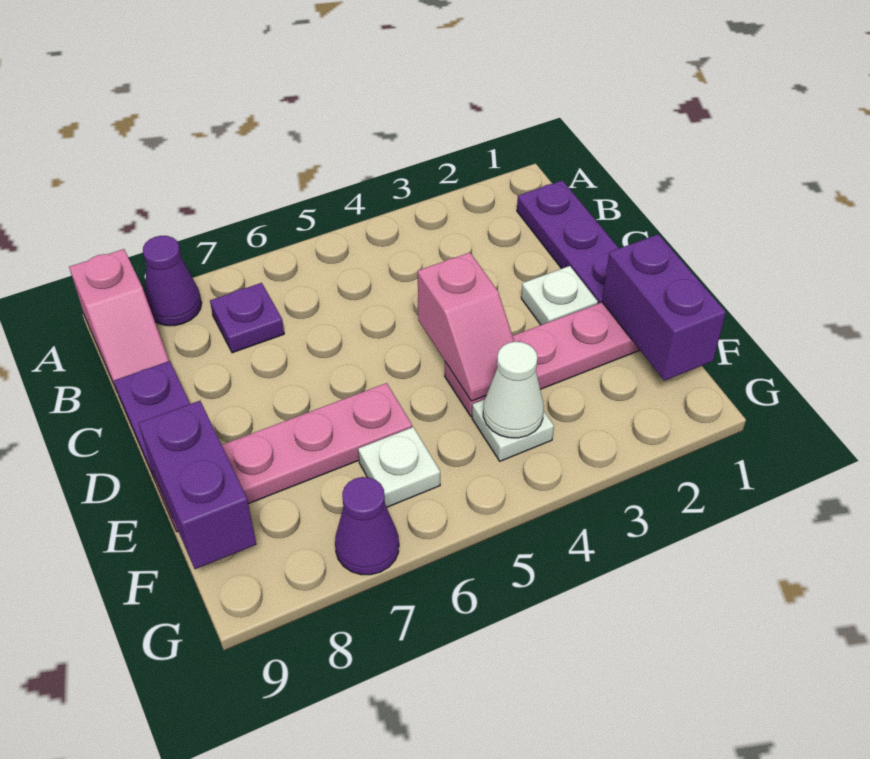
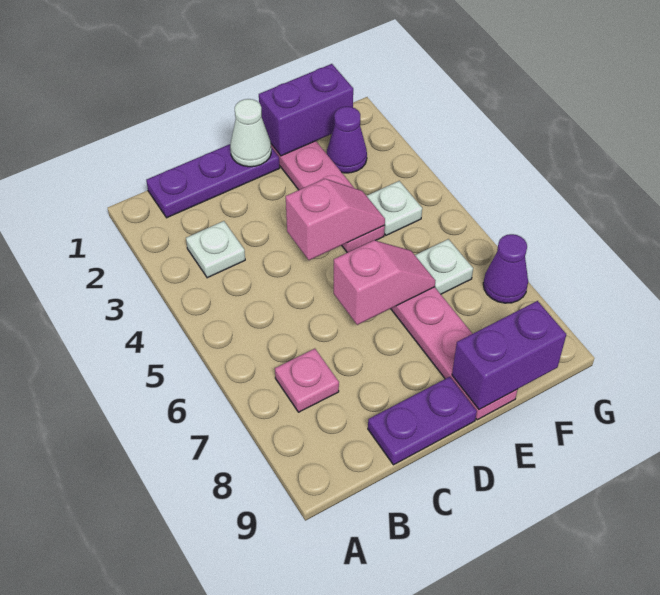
purple 1x1 cone [143,236,202,326] -> purple 1x1 cone moved to [327,106,367,173]
pink 1x2 slope [69,249,169,390] -> pink 1x2 slope moved to [334,240,435,325]
purple 1x1 plate [210,283,284,353] -> pink 1x1 plate [275,349,339,412]
white 1x1 plate [521,266,598,325] -> white 1x1 plate moved to [186,221,245,278]
white 1x1 cone [483,342,544,438] -> white 1x1 cone moved to [230,99,271,167]

